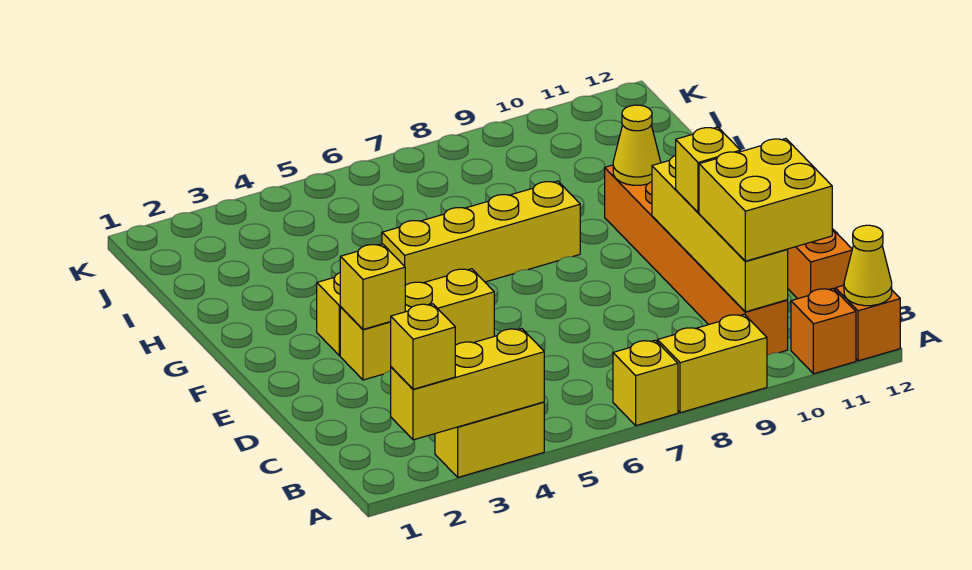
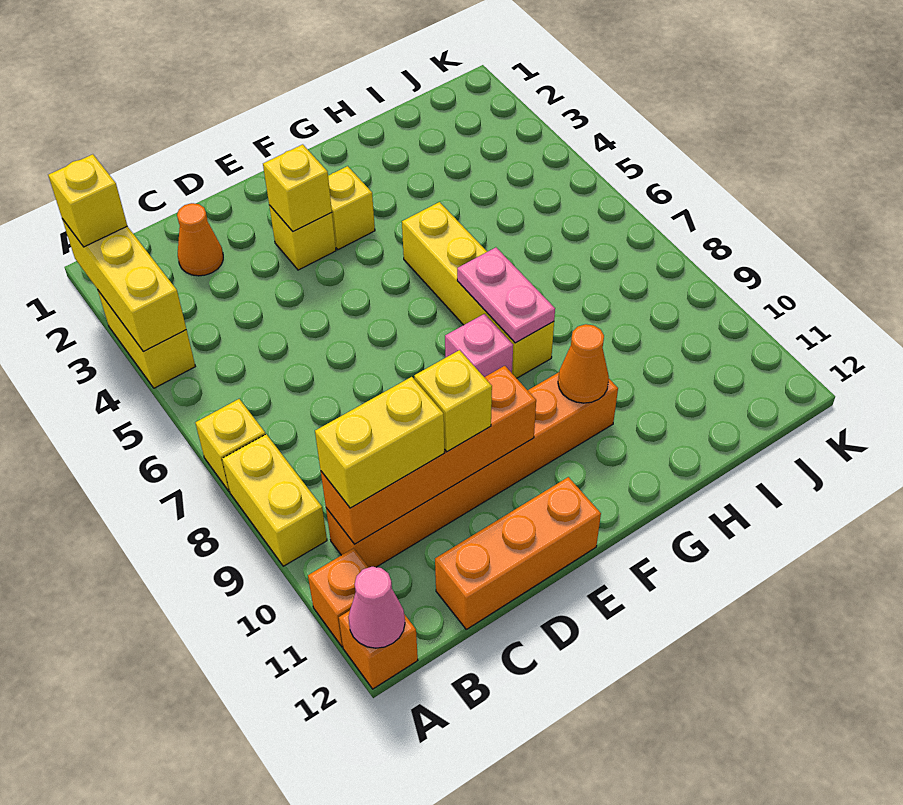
yellow 1x1 cone [844,225,892,306] -> pink 1x1 cone [349,567,405,648]
yellow 1x4 brick [652,155,788,312] -> orange 1x4 brick [321,366,536,544]
yellow 2x2 brick [699,139,832,261] -> yellow 1x2 brick [315,377,444,508]
none -> orange 1x1 cone [177,203,223,276]
yellow 1x3 brick [340,269,494,380] -> yellow 1x1 brick [269,205,336,270]
none -> pink 1x1 brick [445,314,513,377]
none -> pink 1x2 plate [457,247,555,343]
yellow 1x1 cone [613,105,661,185] -> orange 1x1 cone [558,324,609,403]

